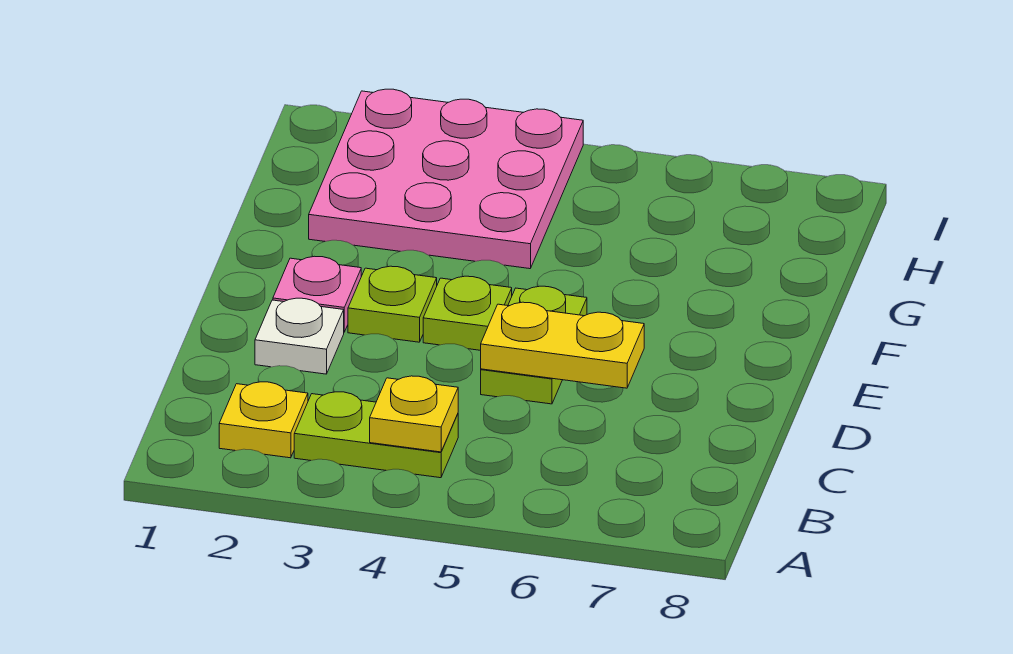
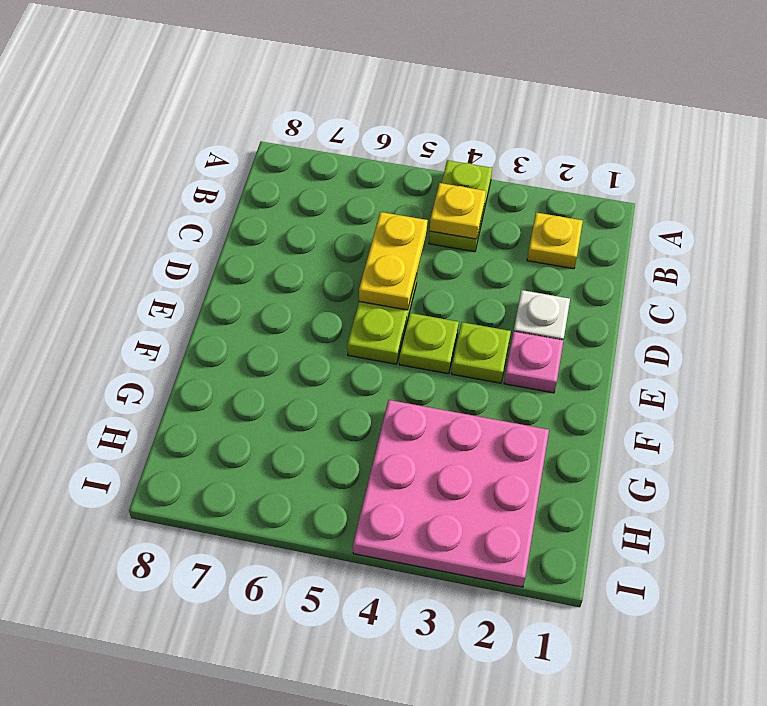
lime 1x2 plate [294,392,458,478] -> lime 1x2 plate turned to [429,160,492,252]
yellow 1x2 plate [481,302,644,388] -> yellow 1x2 plate turned to [359,212,428,310]

